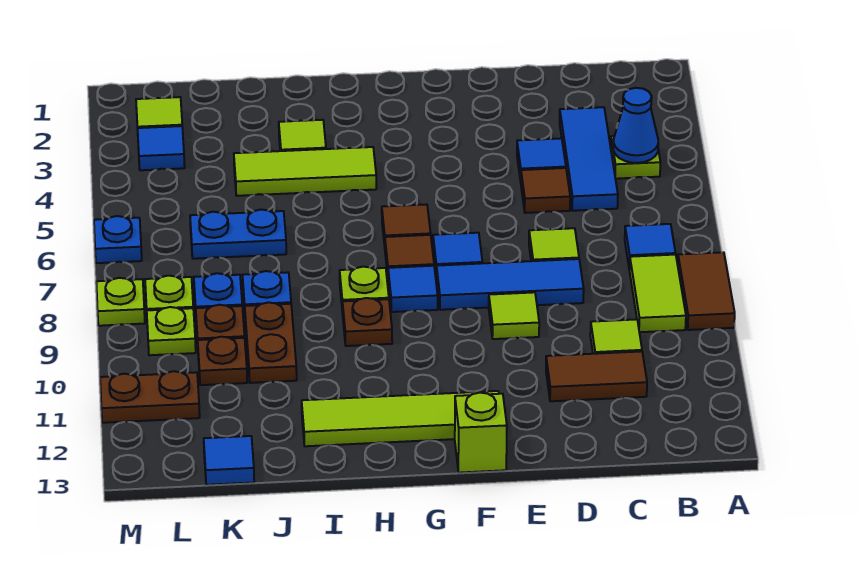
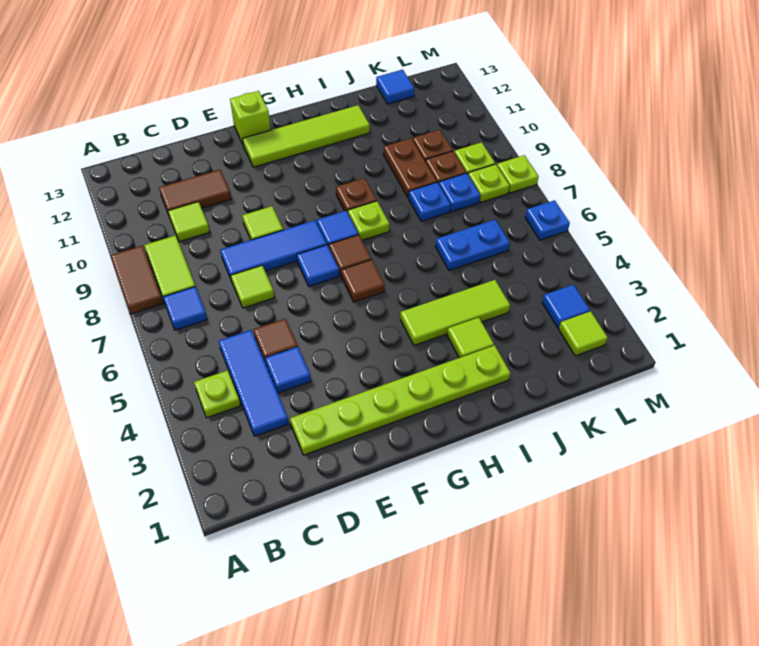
blue 1x1 cone [613,88,658,163] -> none
none -> lime 1x6 plate [290,345,510,455]
brown 1x2 plate [100,371,200,423] -> none

